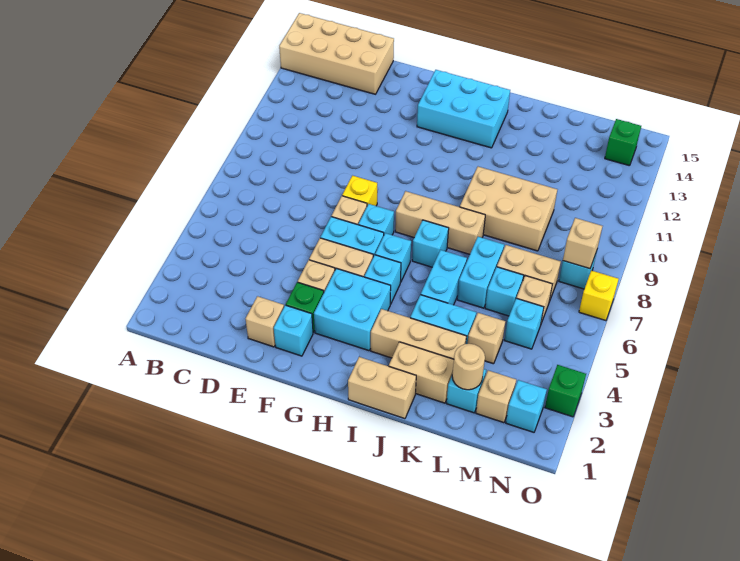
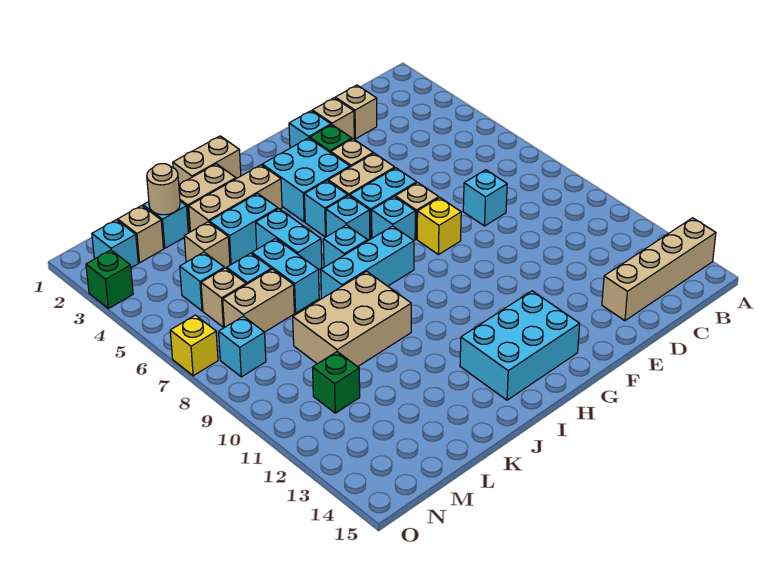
tan 2x4 brick [279,13,394,94] -> tan 1x4 brick [602,218,716,321]
none -> cyan 1x1 brick [463,170,507,226]
tan 1x3 brick [395,191,485,254] -> cyan 1x3 brick [321,226,414,299]
tan 1x1 brick [563,218,602,269] -> tan 1x1 brick moved to [335,85,377,139]
green 1x1 brick [605,119,641,166] -> green 1x1 brick moved to [312,352,360,413]

